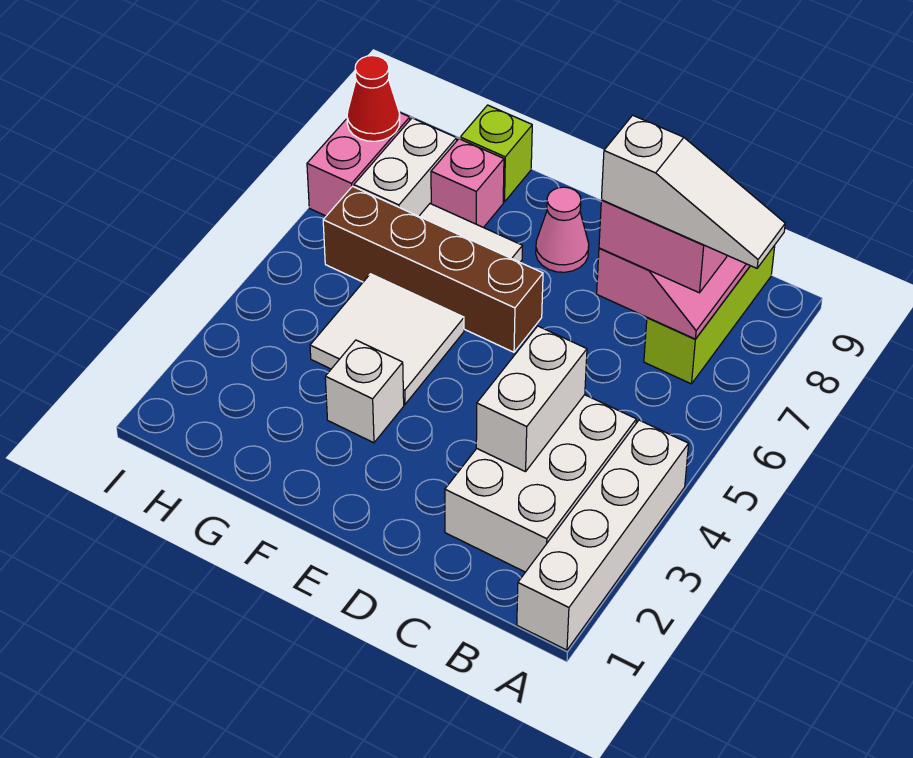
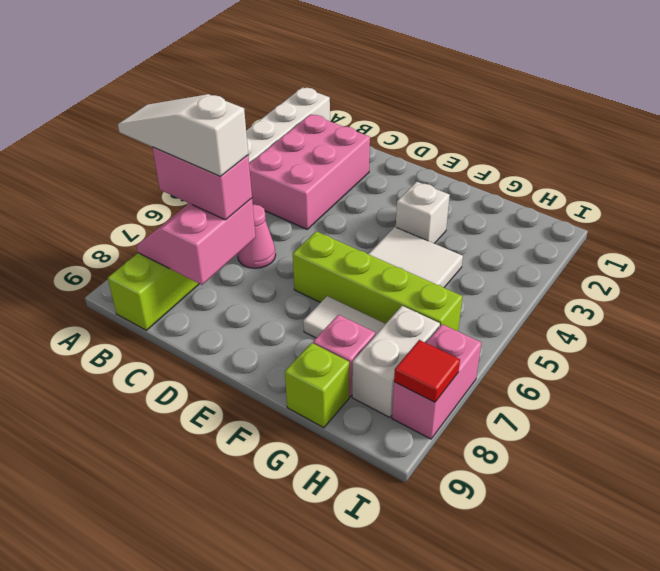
white 2x3 brick [445,395,636,572] -> pink 2x3 brick [249,114,370,229]
white 1x2 brick [476,326,587,472] -> none
brown 1x4 brick [323,186,543,352] -> lime 1x4 brick [293,231,462,331]
pink 1x1 cone [536,187,589,272] -> pink 1x1 cone moved to [237,204,276,268]
red 1x1 cone [347,56,400,141] -> red 1x1 tile [394,340,460,402]

